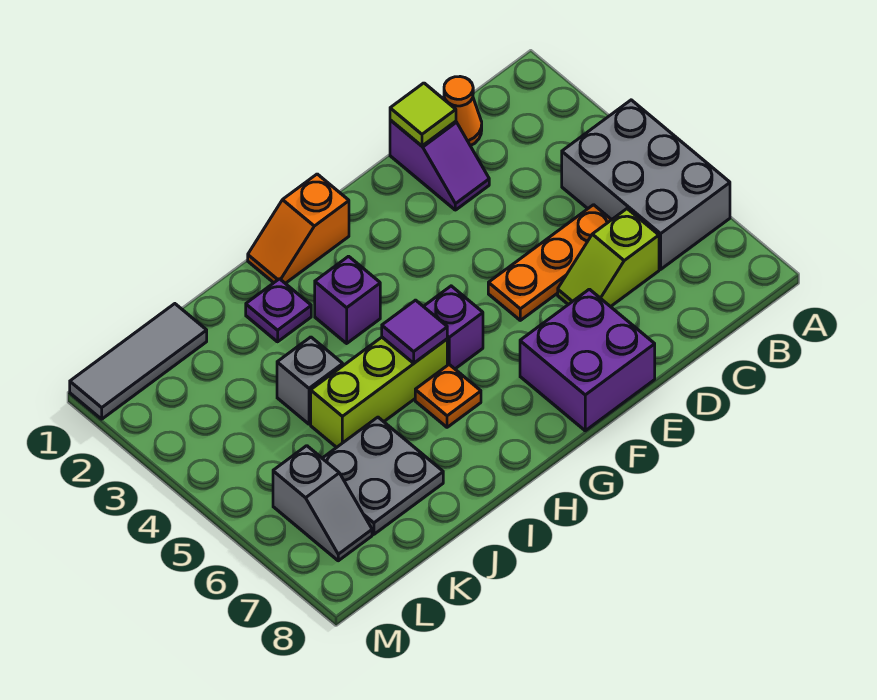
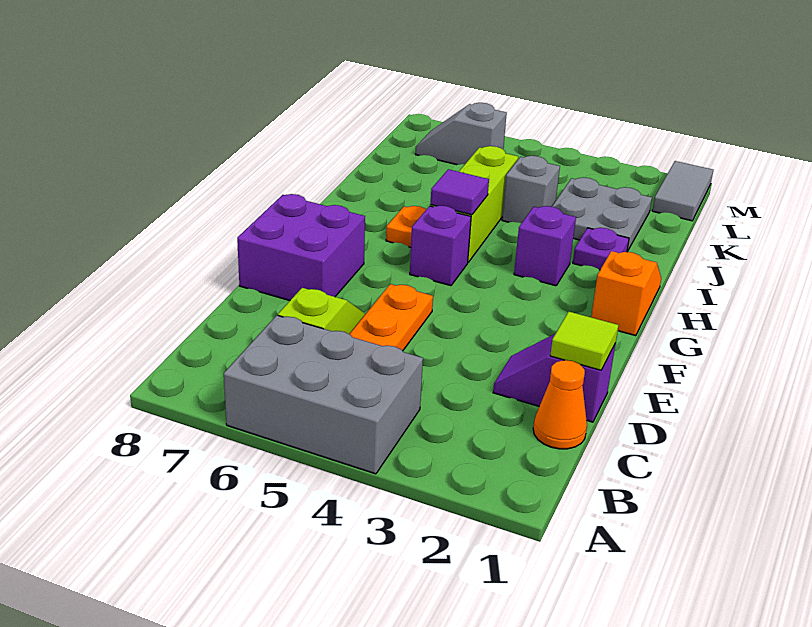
grey 2x2 plate [322,417,443,534] -> grey 2x2 plate moved to [552,178,652,251]
grey 1x3 tile [70,304,207,419] -> grey 1x2 tile [652,161,713,221]

